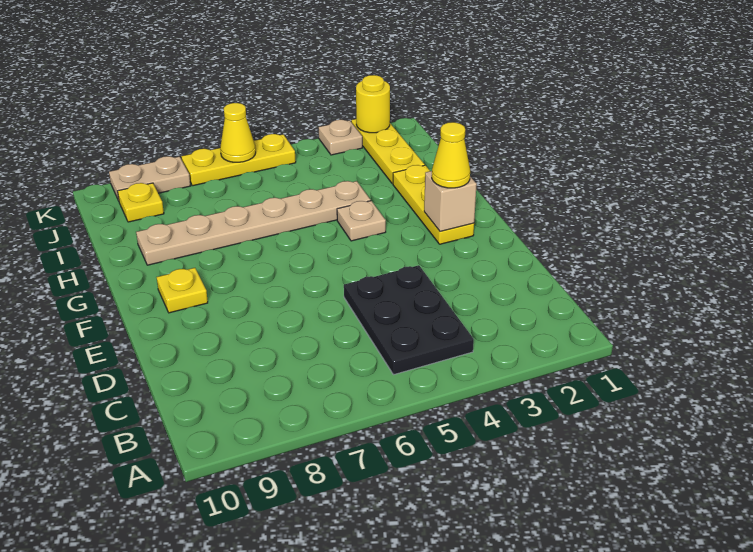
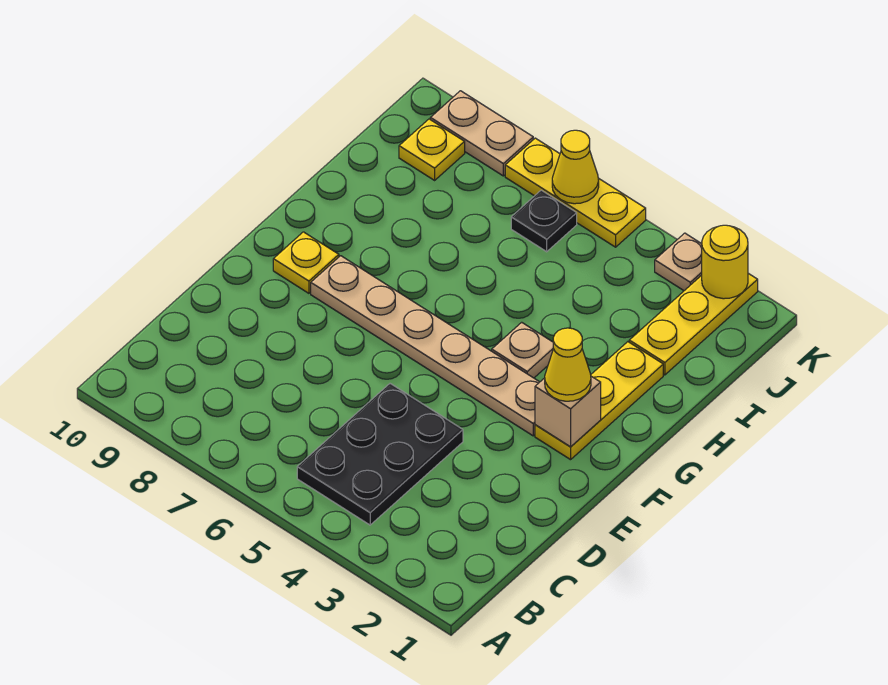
tan 1x6 plate [136,181,371,265] -> tan 1x6 plate moved to [311,256,539,436]
none -> black 1x1 plate [511,190,577,252]

